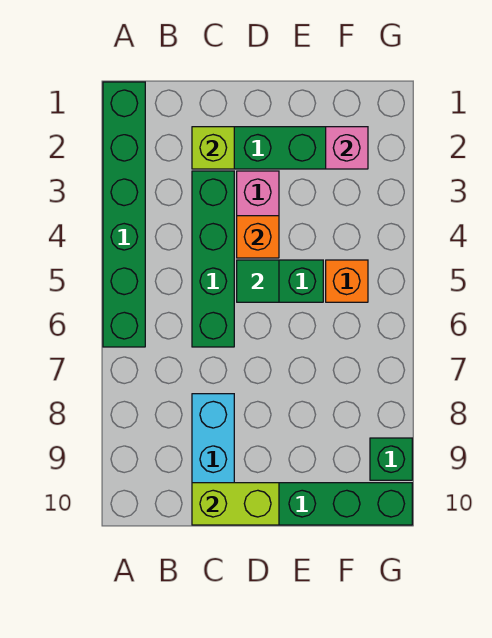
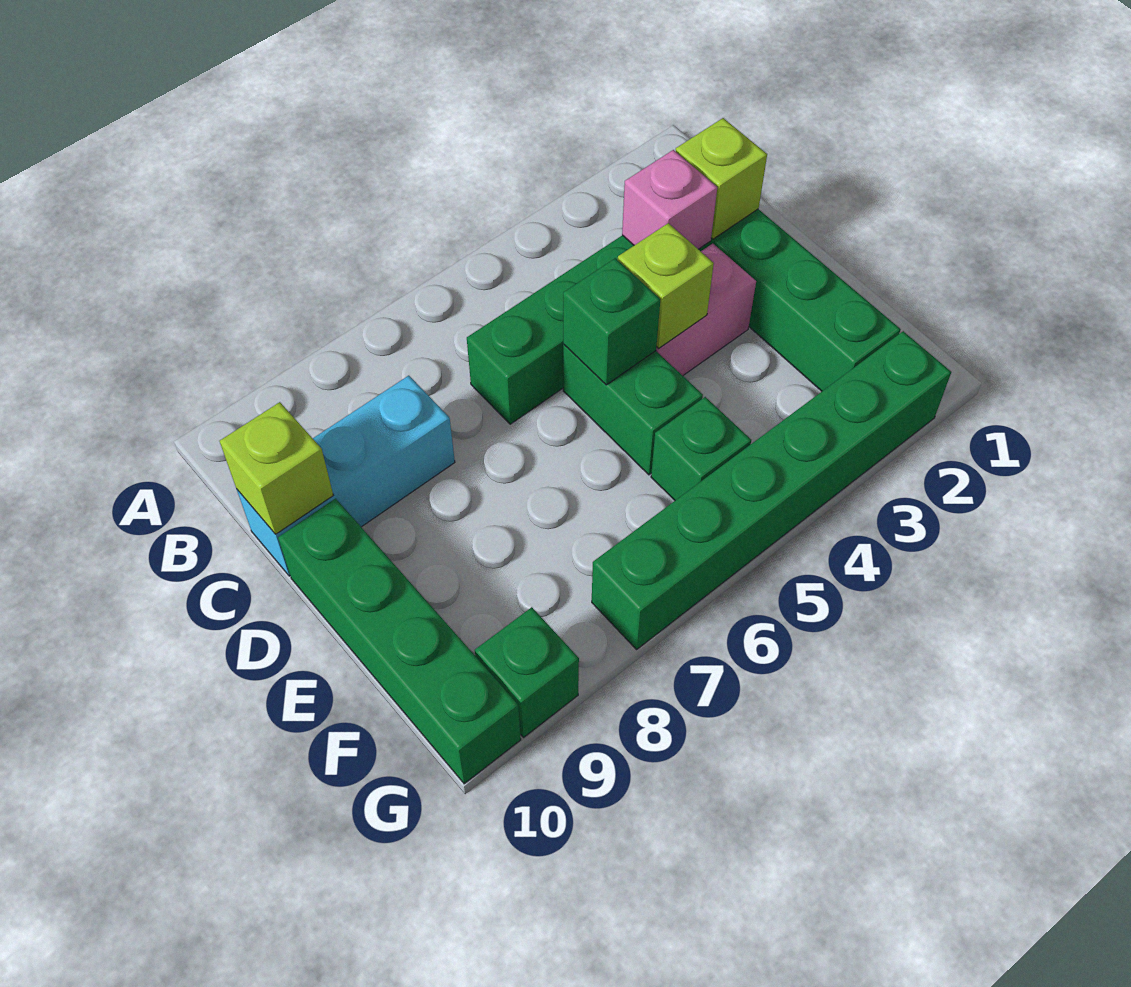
green 1x6 brick [103,82,145,347] -> green 1x6 brick moved to [592,331,951,649]
lime 1x2 brick [192,483,279,525] -> lime 1x1 brick [220,402,333,534]
orange 1x1 brick [237,216,279,258] -> lime 1x1 brick [618,223,714,348]
green 1x1 tile [237,260,279,302] -> green 1x1 brick [563,258,660,385]
pink 1x1 brick [326,127,368,169] -> pink 1x1 brick moved to [622,150,717,249]
orange 1x1 brick [326,260,368,302] -> green 1x1 brick [651,397,751,500]

